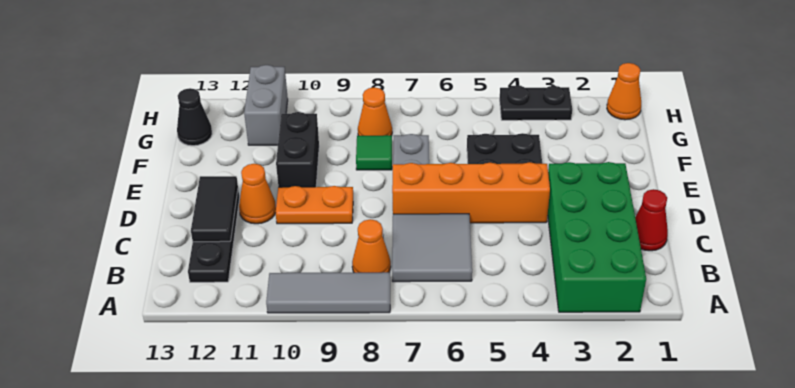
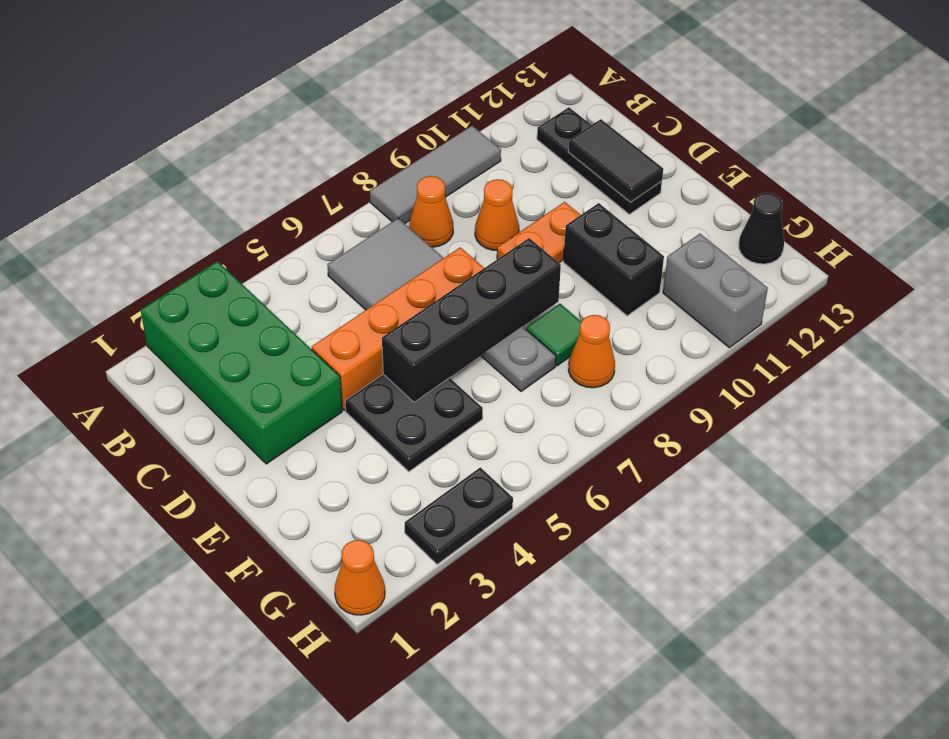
red 1x1 cone [635,189,668,251] -> none
orange 1x1 cone [239,164,276,224] -> orange 1x1 cone moved to [475,179,519,250]
none -> black 1x4 brick [382,238,561,402]

